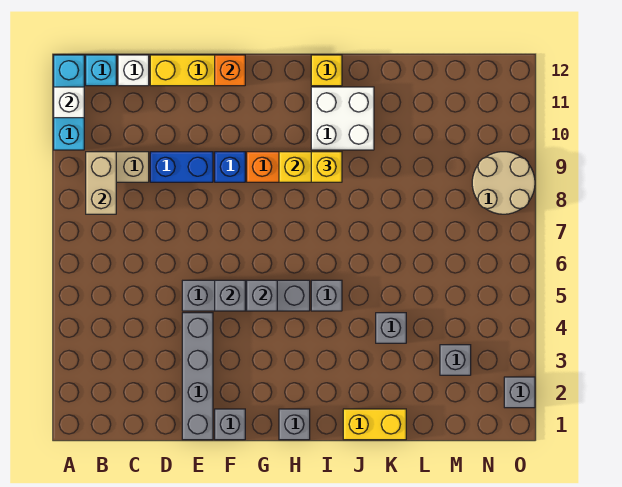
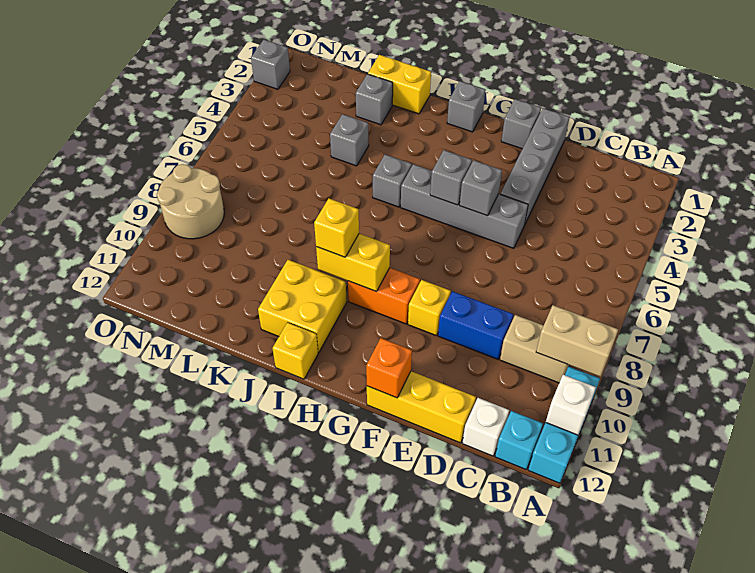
tan 1x2 brick [86,152,116,214] -> tan 1x2 brick turned to [536,305,618,377]
blue 1x1 brick [215,152,245,182] -> yellow 1x1 brick [408,280,451,336]
white 2x2 brick [311,87,374,150] -> yellow 2x2 brick [258,260,347,352]
grey 1x1 brick [440,345,471,375] -> grey 1x1 brick moved to [356,74,393,125]

